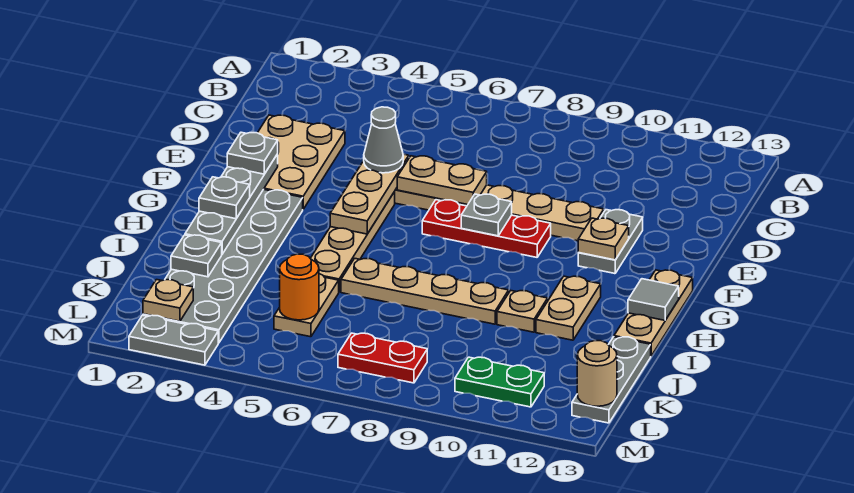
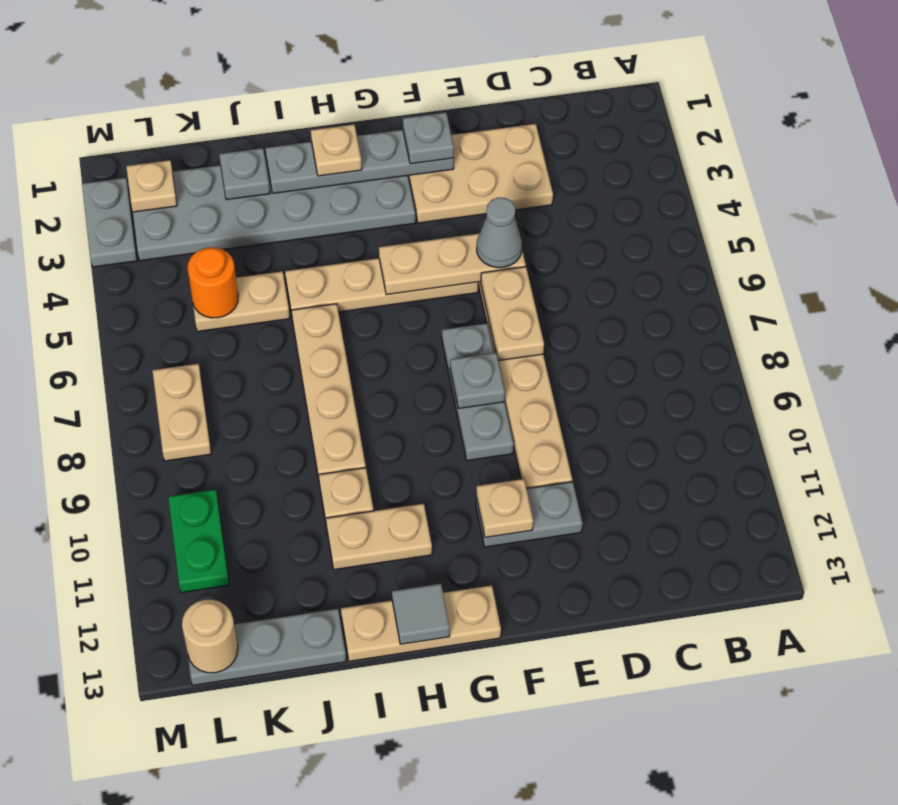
red 1x3 plate [422,200,551,257] -> grey 1x3 plate [442,323,514,461]
grey 1x1 plate [199,177,250,219] -> tan 1x1 plate [311,124,362,176]
red 1x2 plate [338,333,427,383] -> tan 1x2 plate [152,364,211,461]

